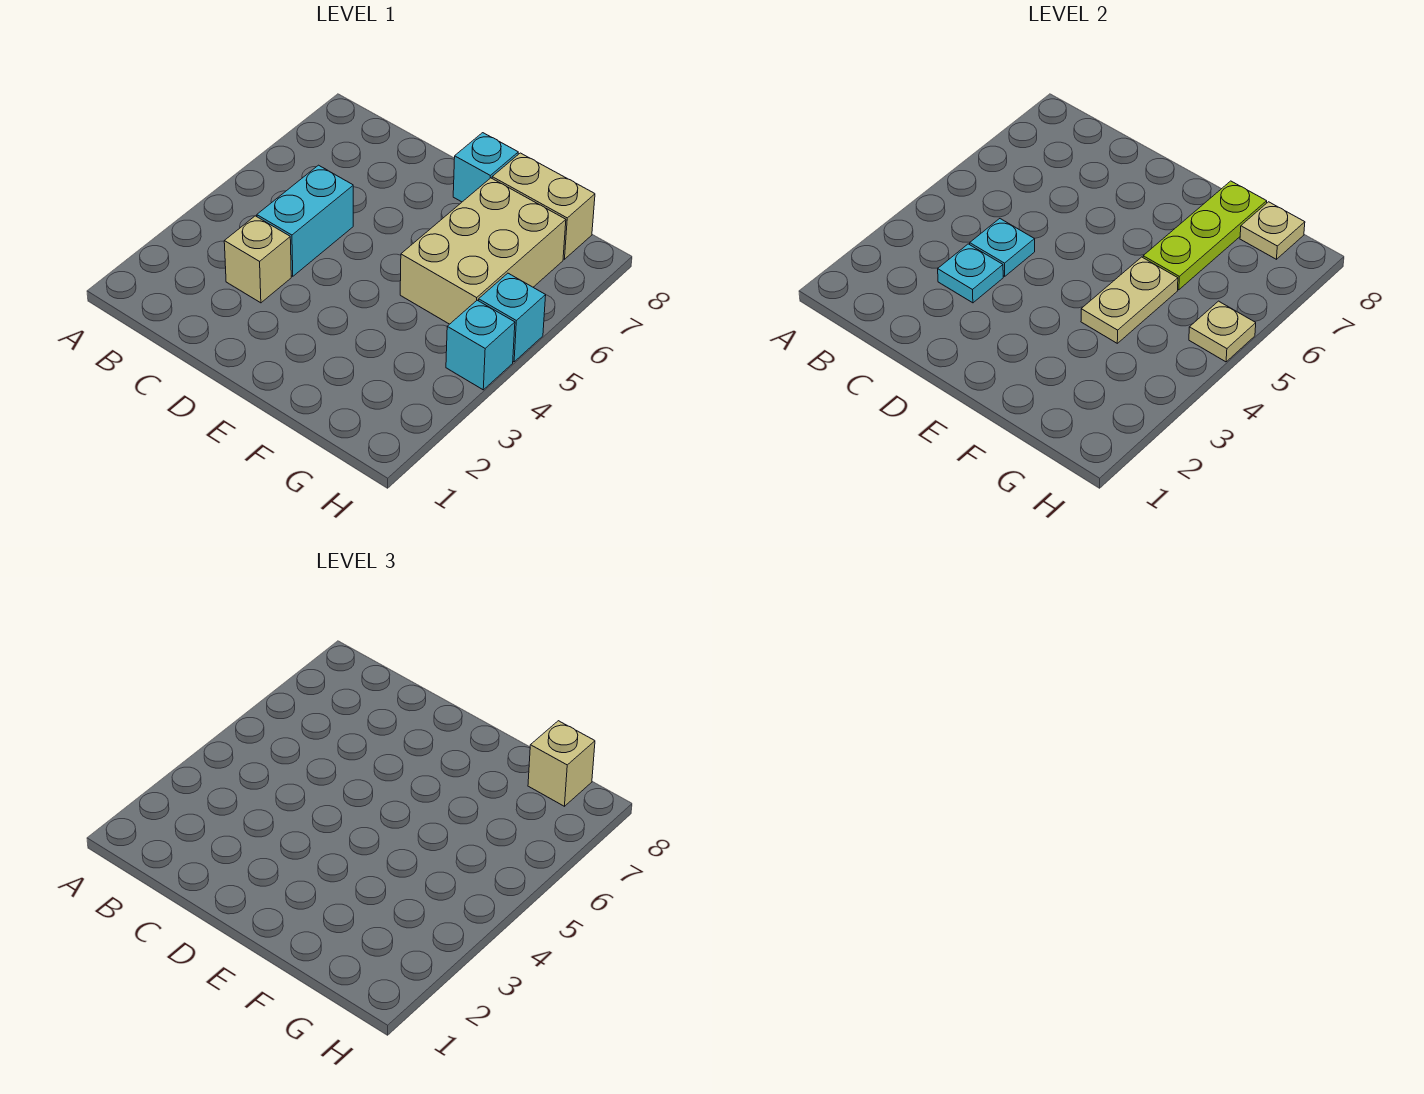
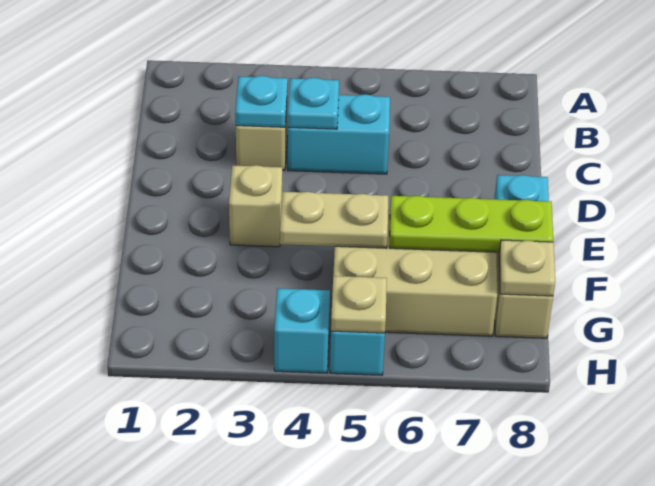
tan 1x1 brick [528,721,595,806] -> tan 1x1 brick moved to [229,165,282,247]

